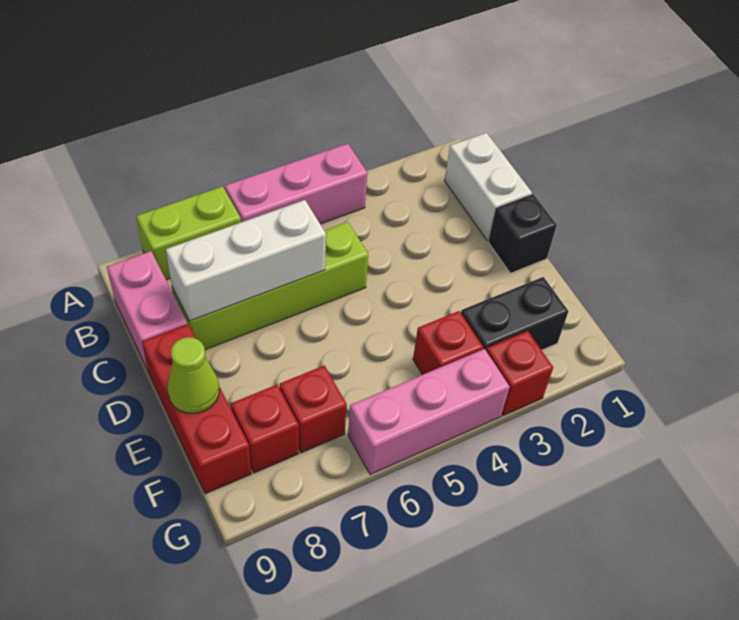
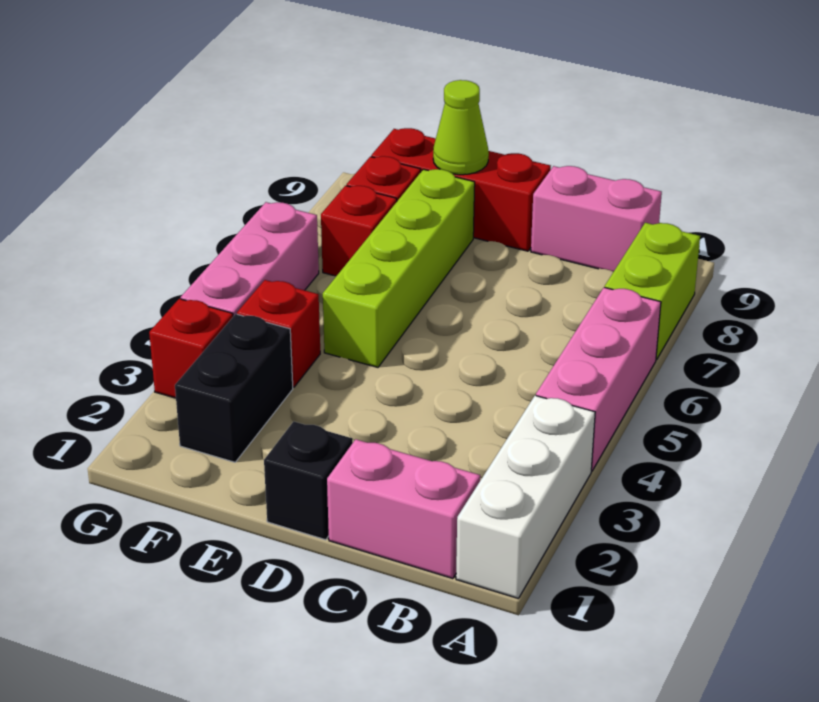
white 1x2 brick [444,133,532,241] -> pink 1x2 brick [327,439,480,579]
lime 1x4 brick [172,222,368,350] -> lime 1x4 brick moved to [323,169,475,367]
white 1x3 brick [166,200,326,321] -> white 1x3 brick moved to [456,396,595,598]

